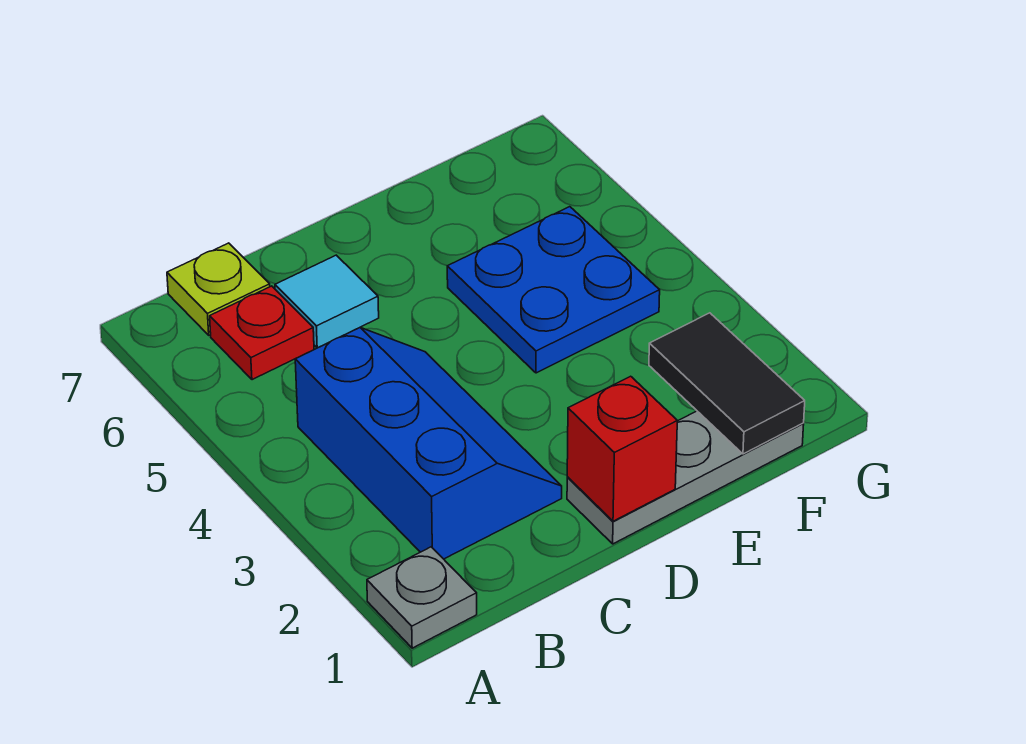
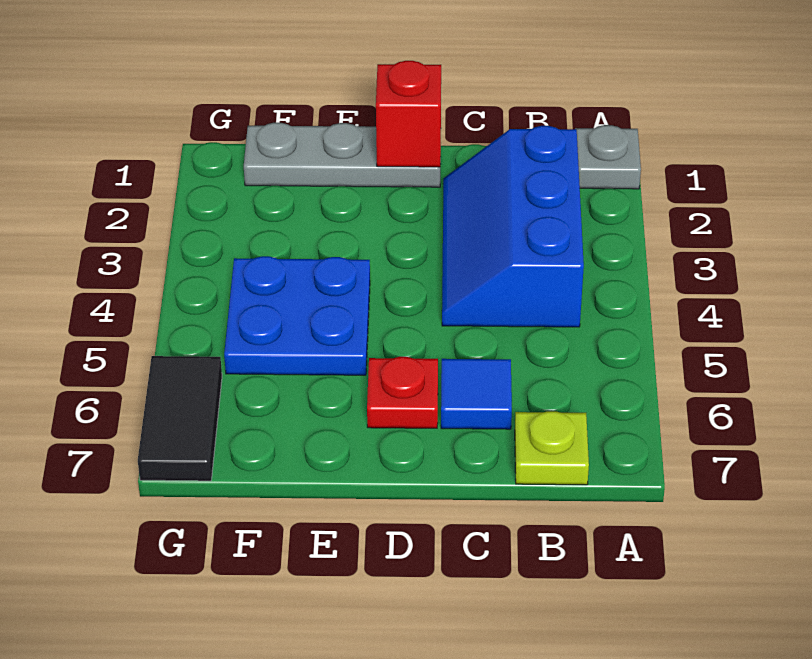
red 1x1 plate [210,286,314,380] -> red 1x1 plate moved to [367,357,438,428]
cyan 1x1 tile [275,255,379,348] -> blue 1x1 tile [441,359,512,429]
black 1x2 tile [649,313,805,454] -> black 1x2 tile moved to [138,356,222,481]

